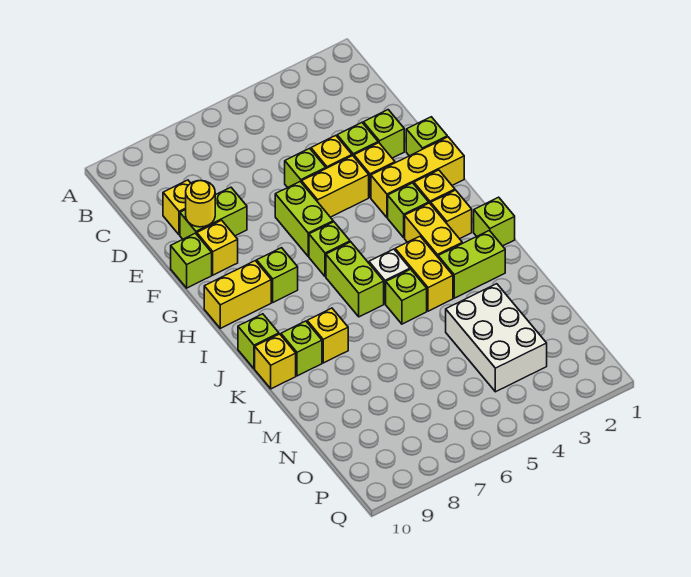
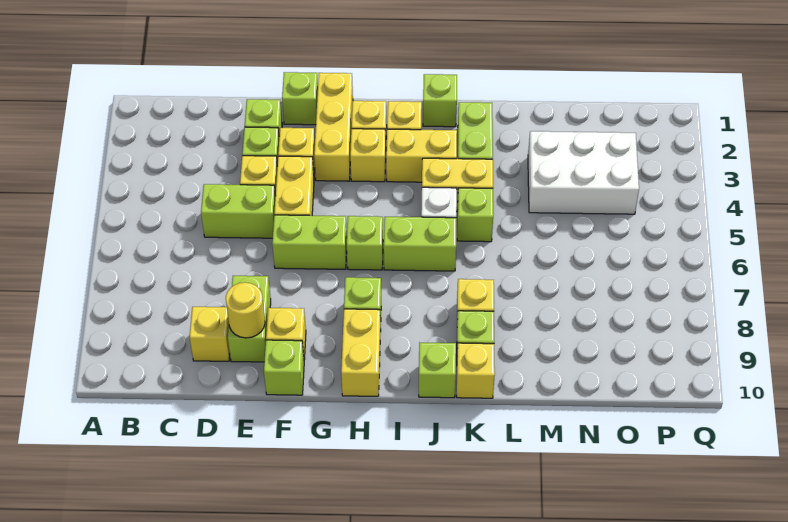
lime 1x1 brick [285,148,326,188] -> lime 1x2 brick [201,184,276,238]
lime 1x1 brick [388,183,429,238] -> yellow 1x1 brick [350,129,386,182]

